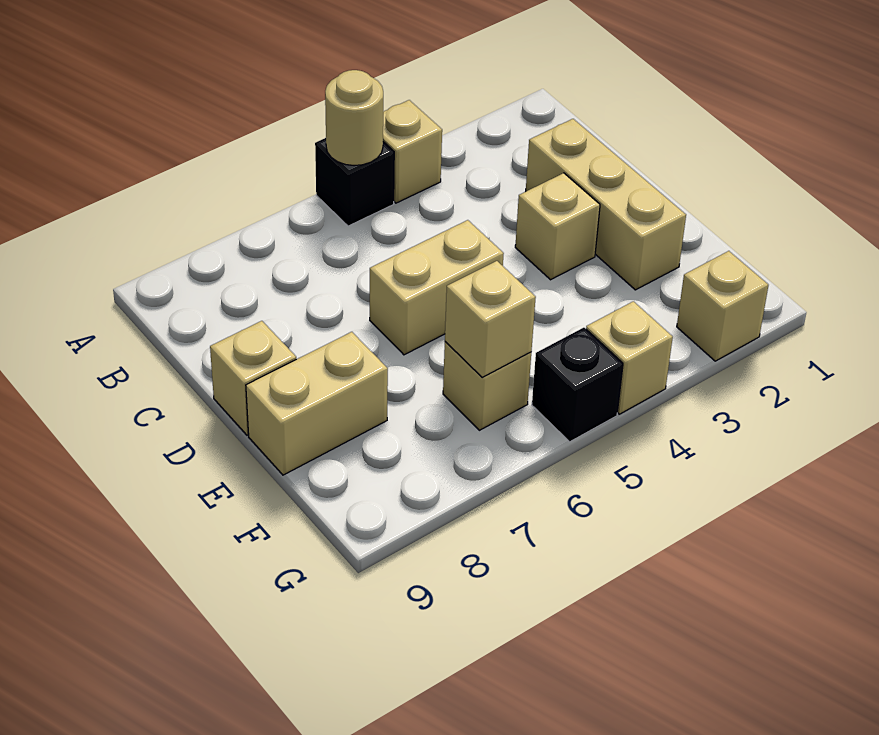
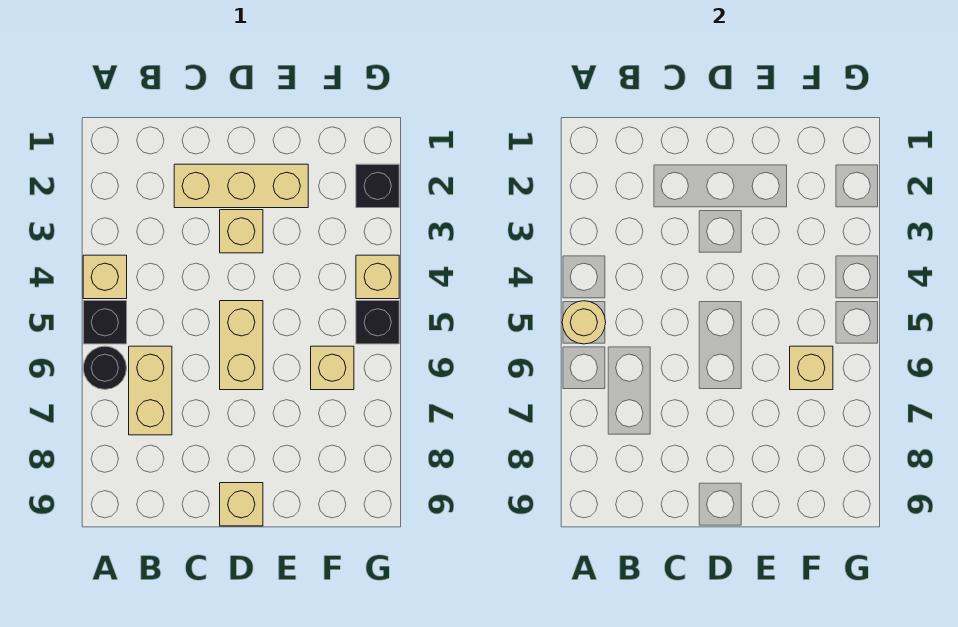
none -> black 1x1 round brick [83,346,127,389]
tan 1x2 brick [246,332,388,475] -> tan 1x2 brick moved to [129,346,172,435]
tan 1x1 brick [677,251,768,361] -> black 1x1 brick [356,164,399,208]

